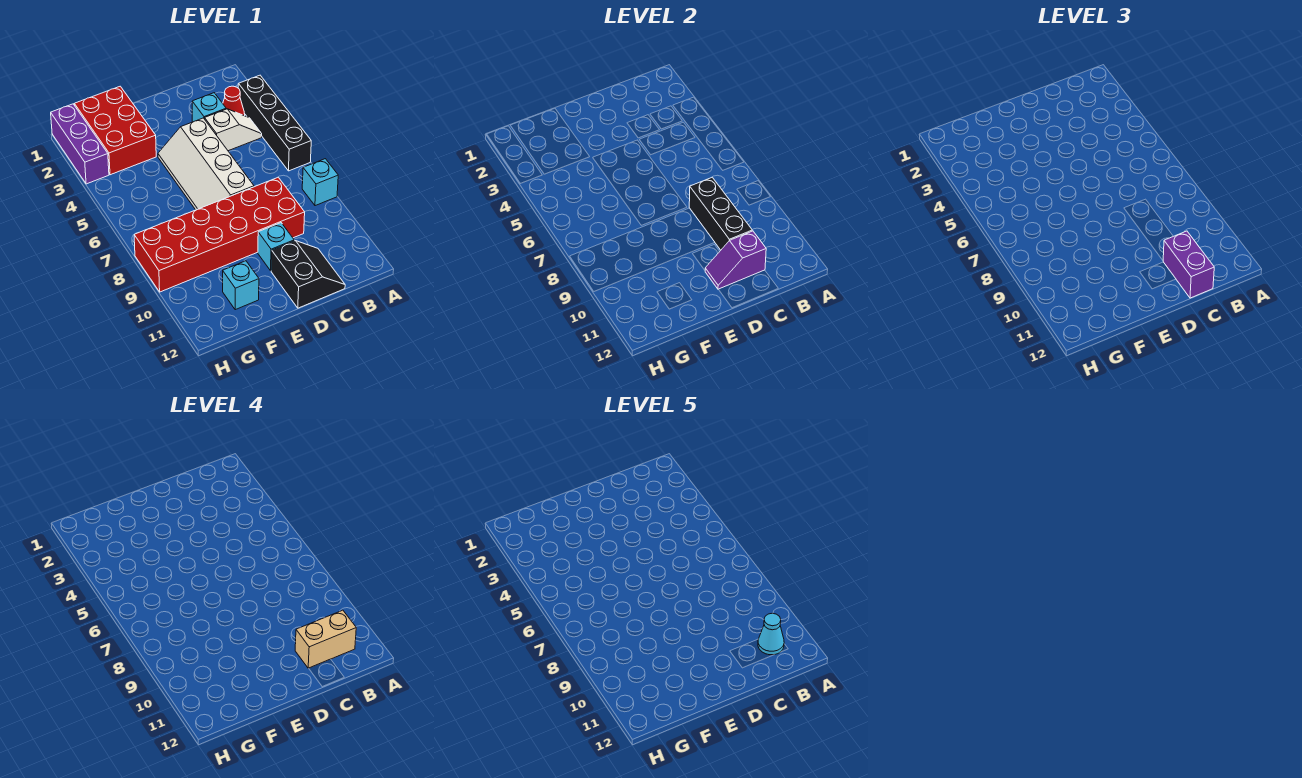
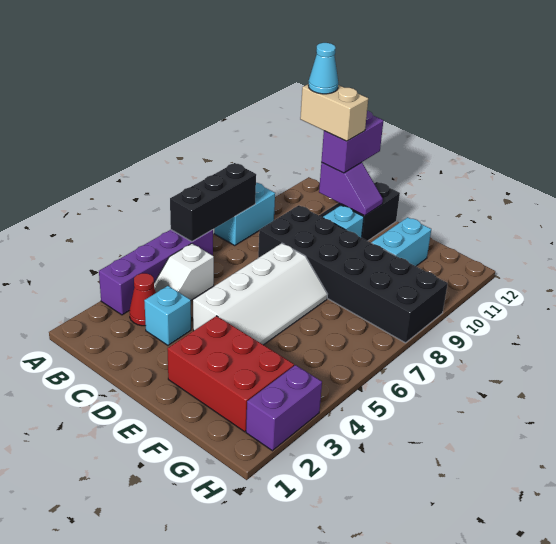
black 1x4 brick [238,75,311,171] -> purple 1x4 brick [99,230,213,315]
cyan 1x1 brick [302,159,338,206] -> cyan 1x2 brick [214,183,275,246]
white 1x2 slope [205,109,262,151] -> white 1x2 slope turned to [154,244,214,300]
red 2x6 brick [134,177,305,292] -> black 2x6 brick [258,205,448,343]
black 1x3 brick [689,177,752,250] -> black 1x3 brick moved to [170,163,256,242]
red 2x3 brick [74,86,156,175] -> red 2x3 brick turned to [167,316,294,432]
cyan 1x1 brick [223,261,259,310] -> cyan 1x2 brick [372,217,431,266]
purple 1x3 brick [51,104,109,184] -> purple 1x2 brick [246,365,322,451]

